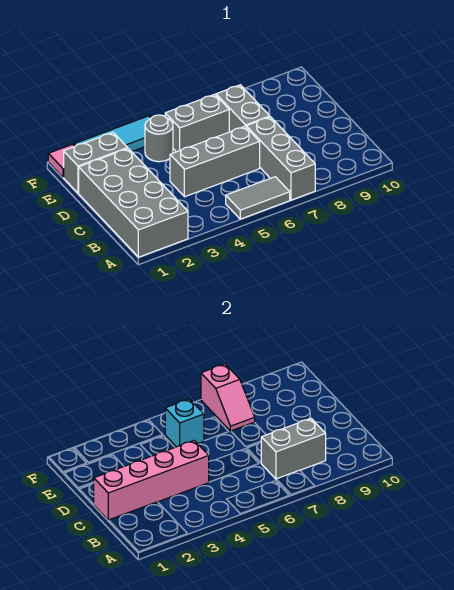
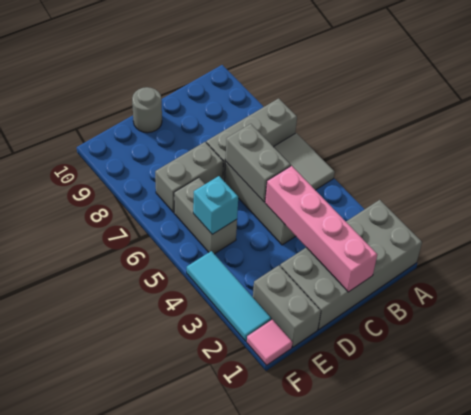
grey 1x2 brick [261,418,326,479] -> grey 1x2 brick moved to [226,124,291,202]
grey 1x1 round brick [145,115,173,162] -> grey 1x1 round brick moved to [132,87,162,133]
pink 1x2 slope [201,364,255,431] -> none

